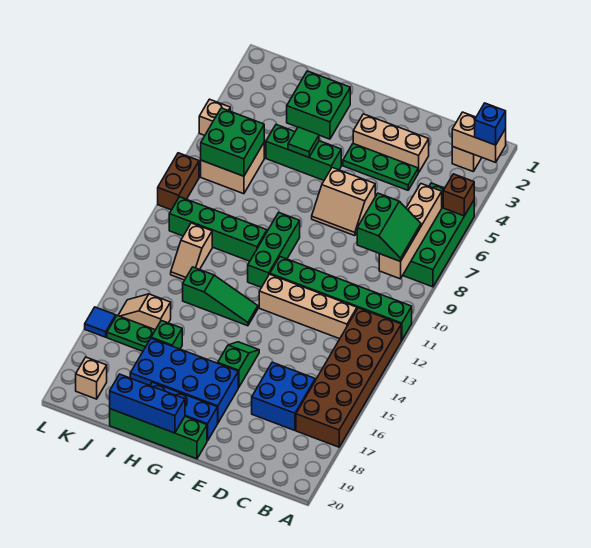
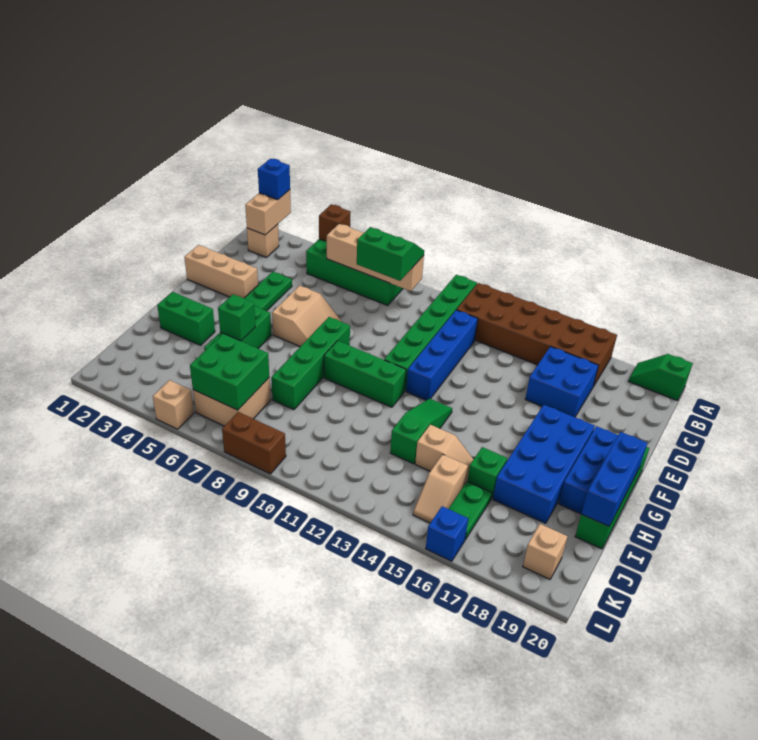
tan 1x4 brick [259,274,357,339] -> blue 1x4 brick [406,310,478,400]
tan 1x3 brick [353,114,429,172] -> tan 1x3 brick turned to [184,245,258,298]
green 1x2 slope [218,342,259,388] -> green 1x2 slope moved to [629,354,693,401]
green 2x2 brick [287,71,350,139] -> green 1x2 brick [157,292,215,345]
green 1x1 tile [288,127,319,157] -> green 1x1 brick [218,294,255,341]
green 1x4 brick [169,197,267,261] -> green 1x4 brick moved to [271,317,350,410]
tan 1x2 slope [171,223,212,280] -> tan 1x2 slope moved to [415,425,474,483]
blue 1x1 tile [85,307,116,337] -> blue 1x1 brick [426,506,468,561]

